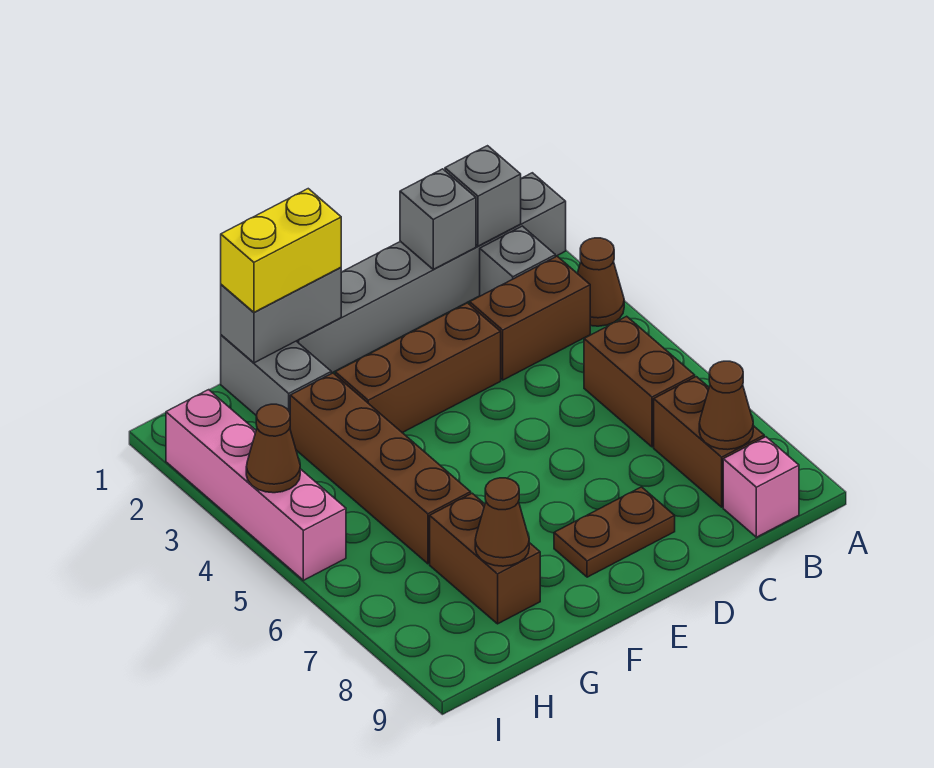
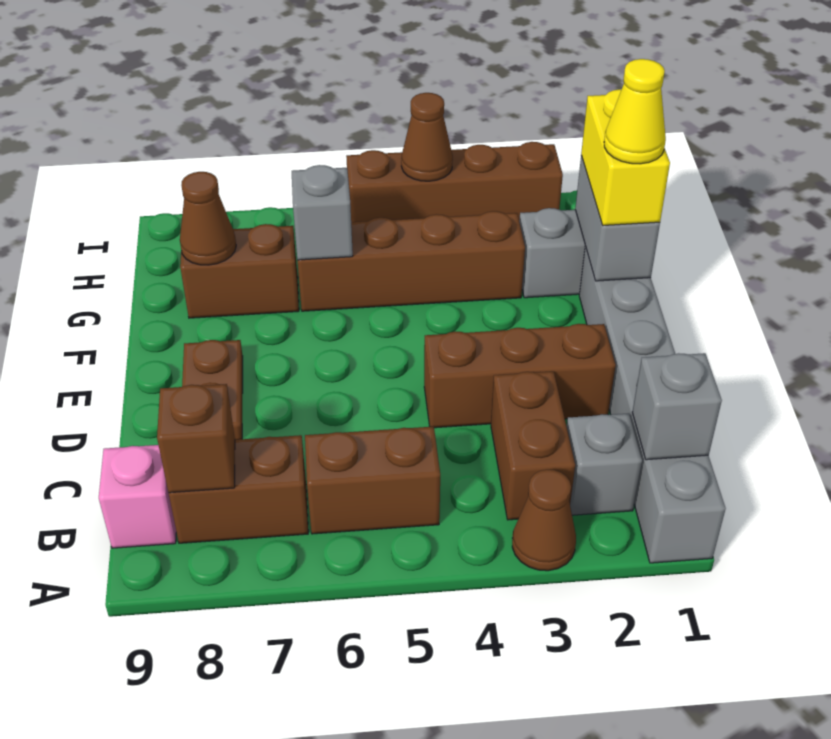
brown 1x1 cone [699,361,753,450] -> brown 1x1 brick [157,384,235,493]
grey 1x1 brick [400,169,476,269] -> grey 1x1 brick moved to [292,165,353,260]
brown 1x3 brick [335,303,501,433] -> brown 1x3 brick turned to [424,324,616,428]
none -> yellow 1x1 cone [604,59,666,164]
pink 1x4 brick [166,390,346,580] -> brown 1x4 brick [346,142,563,222]

